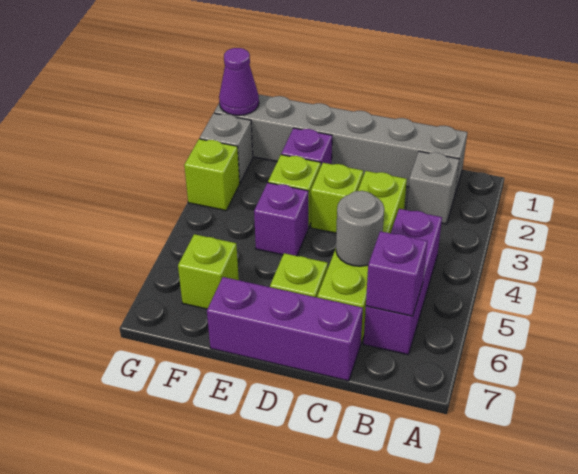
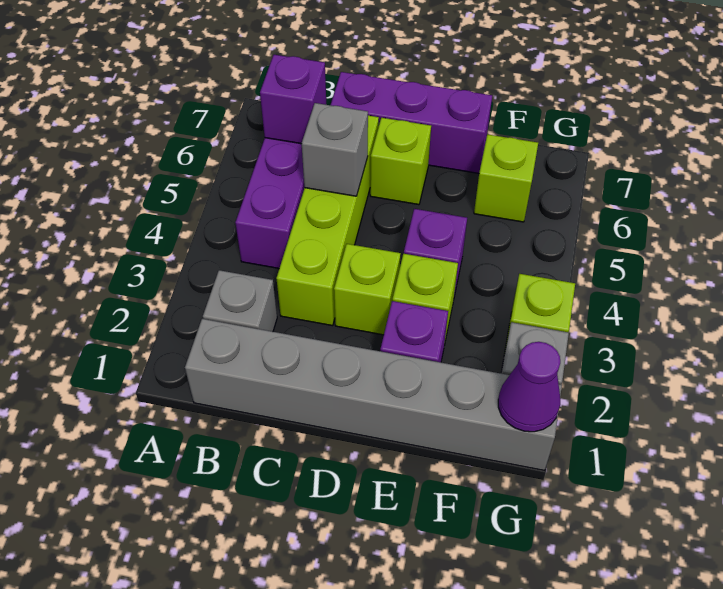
grey 1x1 round brick [336,191,384,266] -> grey 1x1 brick [302,103,368,196]

